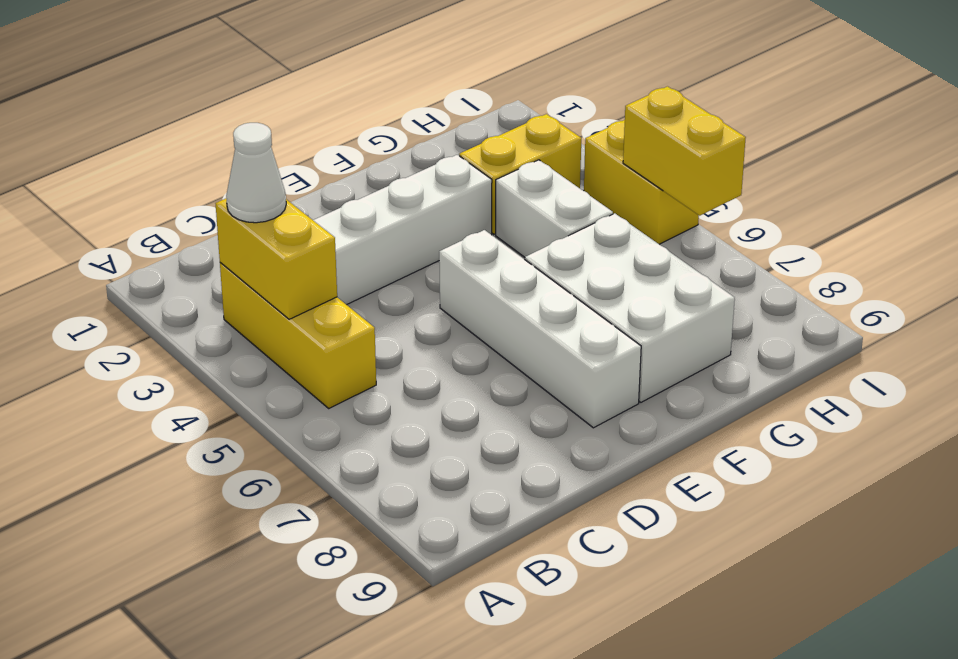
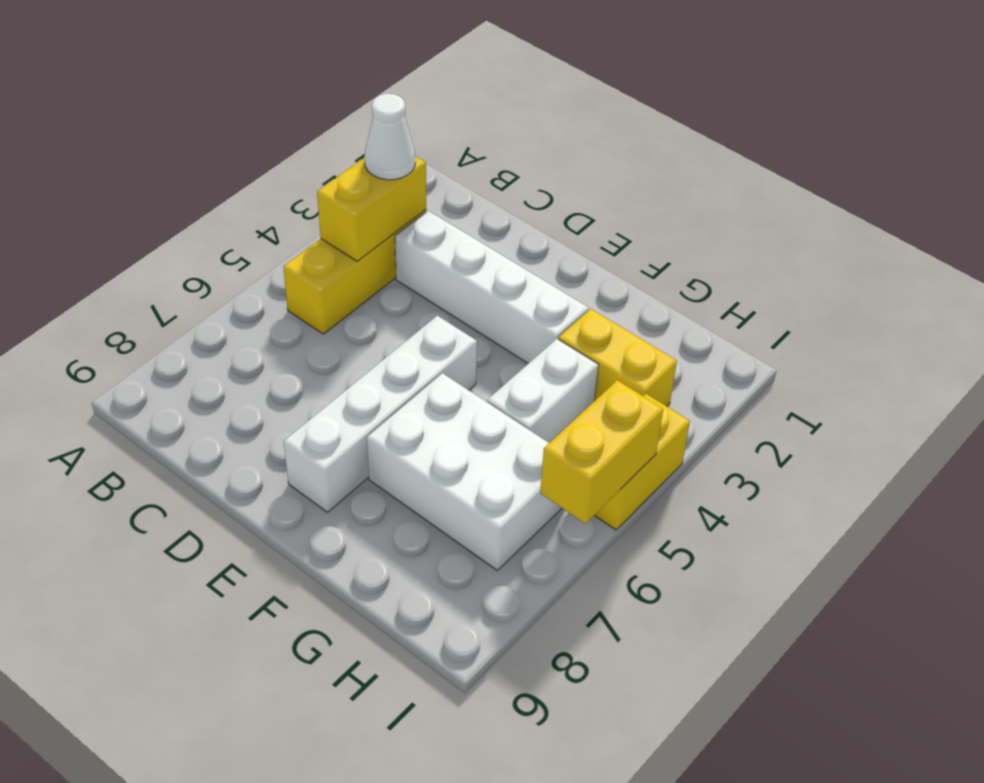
white 2x3 brick [525,213,735,402] -> white 2x3 brick turned to [367,373,562,570]

